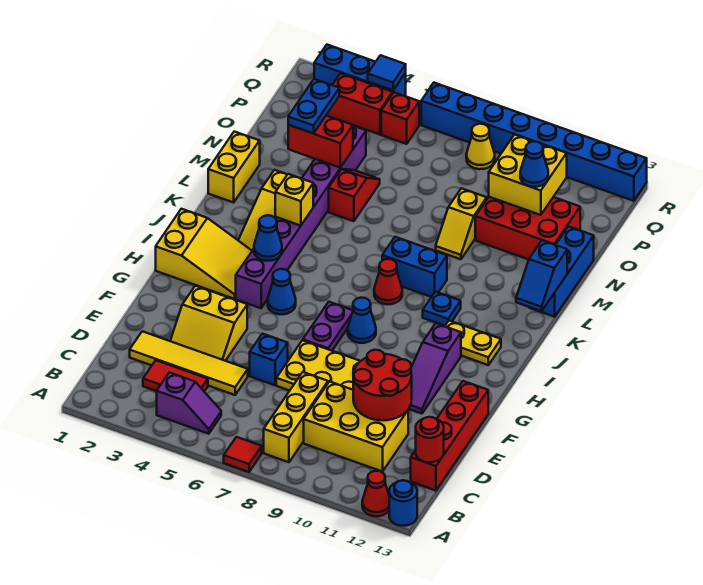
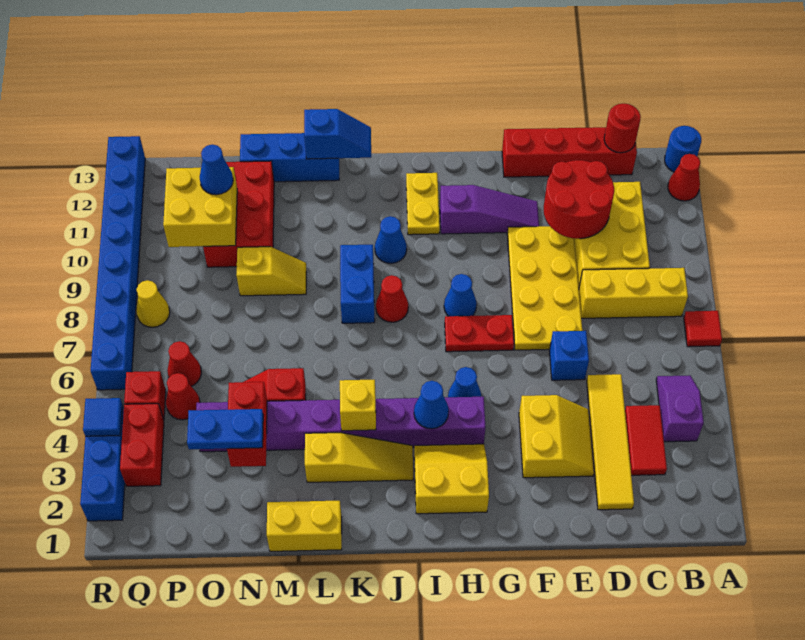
purple 1x2 plate [303,302,353,351] -> red 1x2 plate [445,315,514,352]
yellow 2x3 slope [156,209,252,299] -> yellow 2x2 slope [414,444,489,514]
blue 1x1 plate [423,292,461,326] -> blue 1x1 cone [375,216,407,263]
none -> red 1x1 cone [166,373,200,420]
none -> red 1x1 cone [167,341,201,386]

